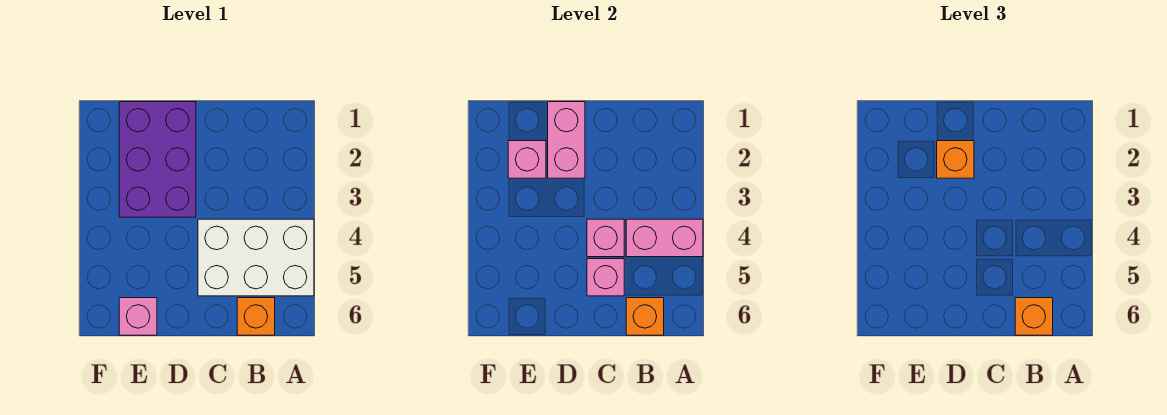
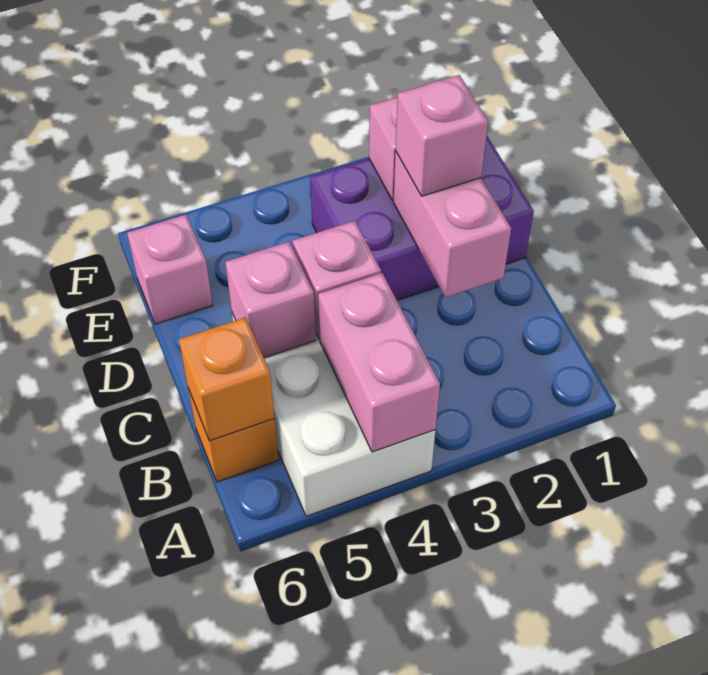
orange 1x1 brick [1015,298,1053,335] -> none
pink 1x2 brick [548,102,585,178] -> pink 1x2 brick turned to [394,151,511,297]
orange 1x1 brick [937,141,974,178] -> pink 1x1 brick [396,75,488,196]

